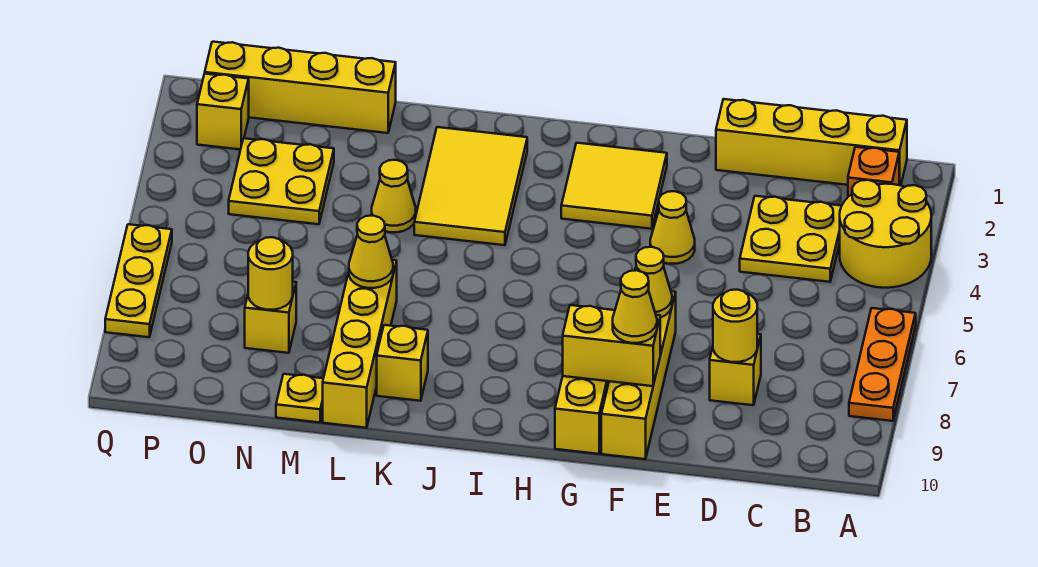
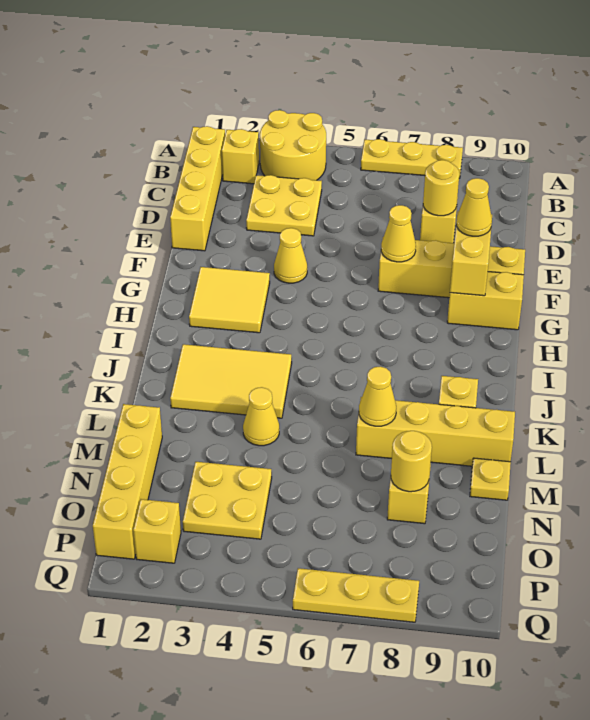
orange 1x3 plate [849,308,916,421] -> yellow 1x3 plate [361,139,463,178]
orange 1x1 brick [848,147,899,197] -> yellow 1x1 brick [222,129,259,184]

